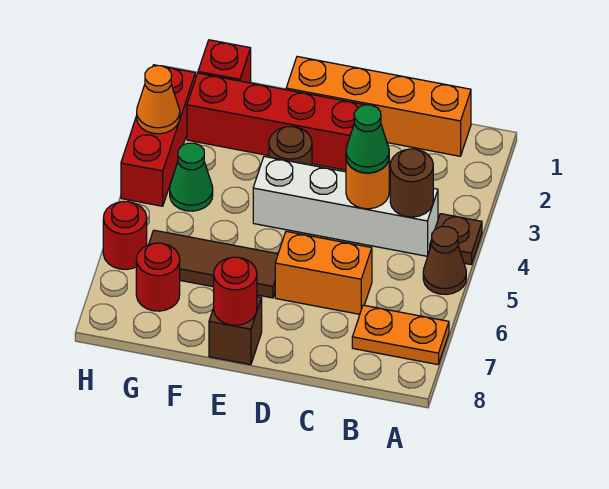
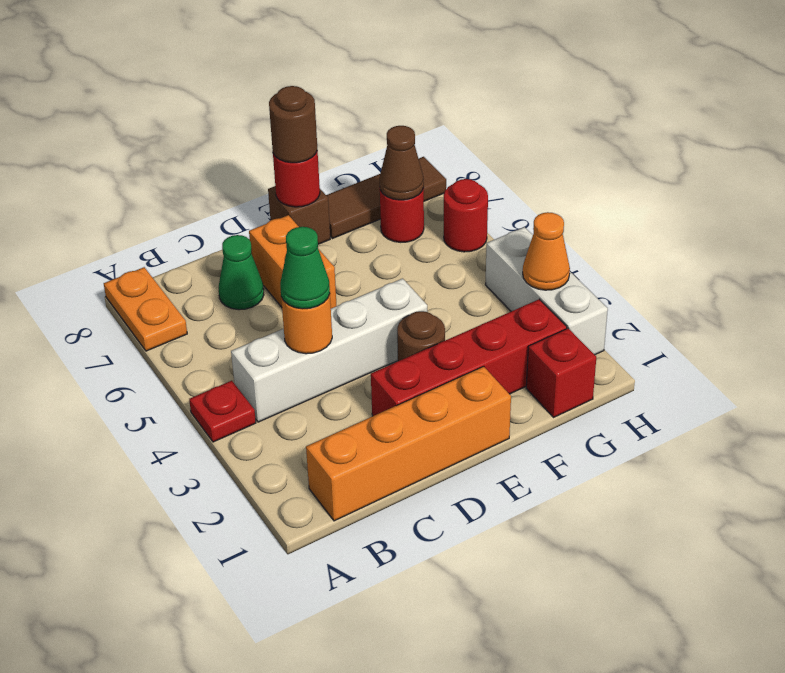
brown 1x1 plate [430,214,482,265] -> red 1x1 plate [189,381,256,442]
brown 1x1 cone [423,227,466,295] -> brown 1x1 cone moved to [379,126,424,200]
orange 1x2 plate [352,305,449,365] -> orange 1x2 plate turned to [104,267,187,351]
brown 1x1 round brick [390,149,433,217] -> brown 1x1 round brick moved to [269,86,317,163]
orange 1x2 brick [275,231,372,314] -> orange 1x2 brick turned to [249,215,336,308]
brown 1x3 tile [149,230,278,298] -> brown 1x3 tile moved to [326,157,446,239]
green 1x1 cone [170,143,213,211] -> green 1x1 cone moved to [219,235,264,310]
red 1x3 brick [121,65,195,206] -> white 1x3 brick [486,227,608,355]

